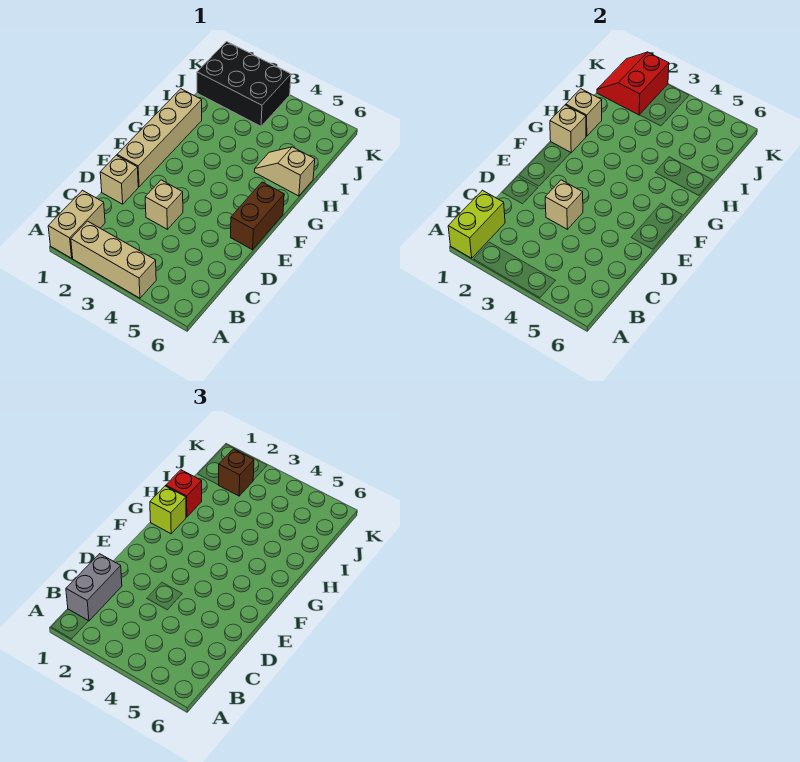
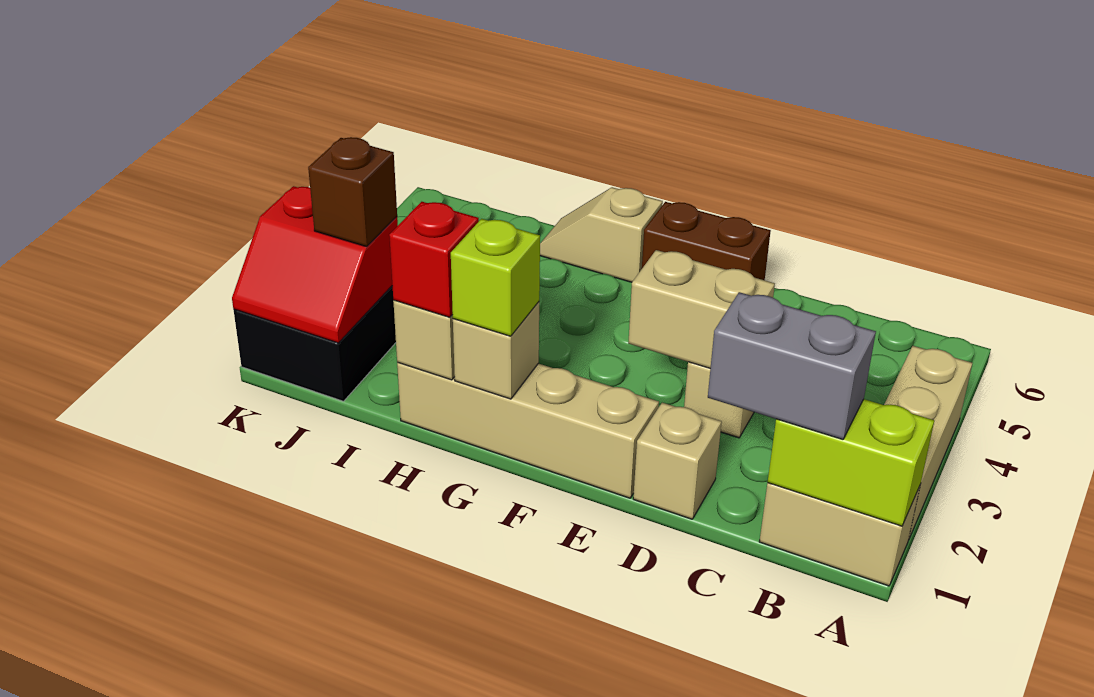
tan 1x1 brick [545,180,583,229] -> tan 1x2 brick [628,250,775,368]
tan 1x2 slope [254,147,315,196] -> tan 1x2 slope turned to [540,187,663,282]

